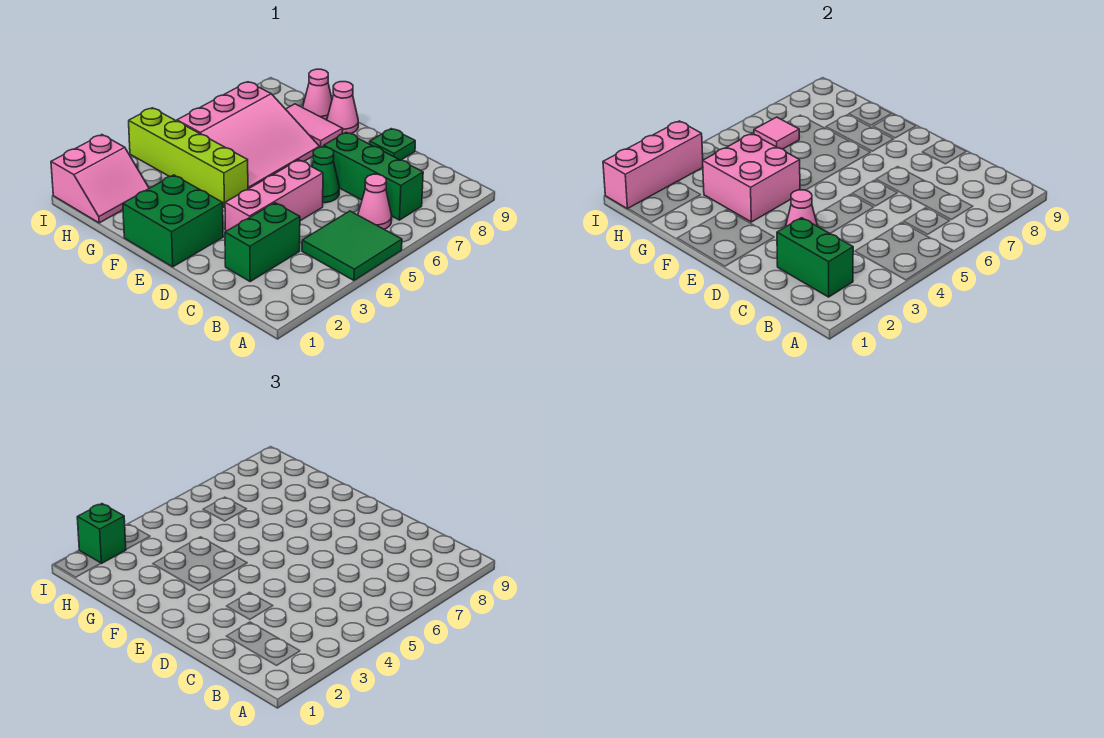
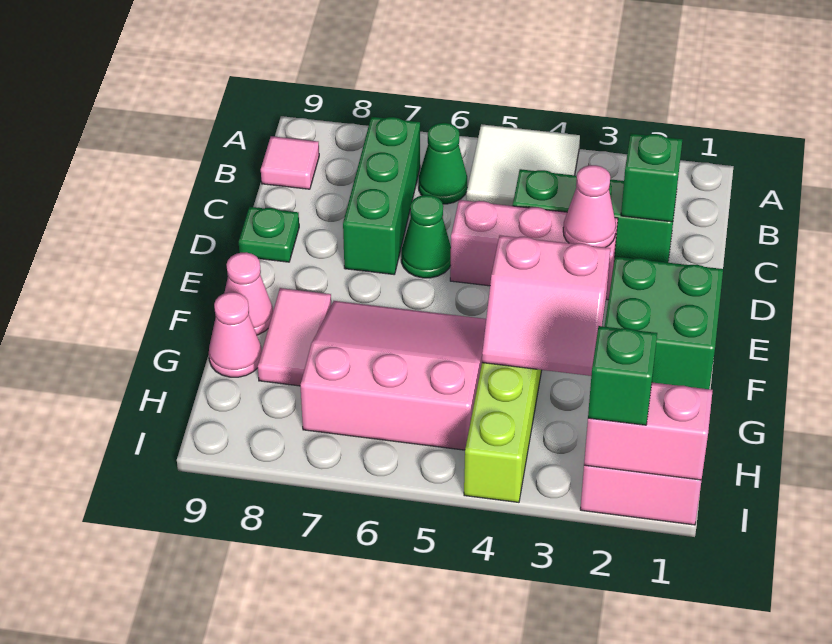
green 2x2 tile [302,211,402,280] -> white 2x2 tile [466,124,580,206]
green 1x2 brick [777,218,853,297] -> green 1x1 brick [621,133,682,222]
pink 1x1 cone [358,174,392,229] -> green 1x1 cone [419,123,467,204]
green 1x2 brick [225,203,300,281] -> green 1x3 brick [513,169,676,263]
pink 2x2 brick [703,134,800,222] -> pink 2x2 slope [482,235,610,376]
pink 1x1 tile [754,117,799,149] -> pink 1x1 tile moved to [261,136,319,189]
pink 1x3 brick [603,121,703,209] -> pink 1x2 brick [584,383,713,480]

